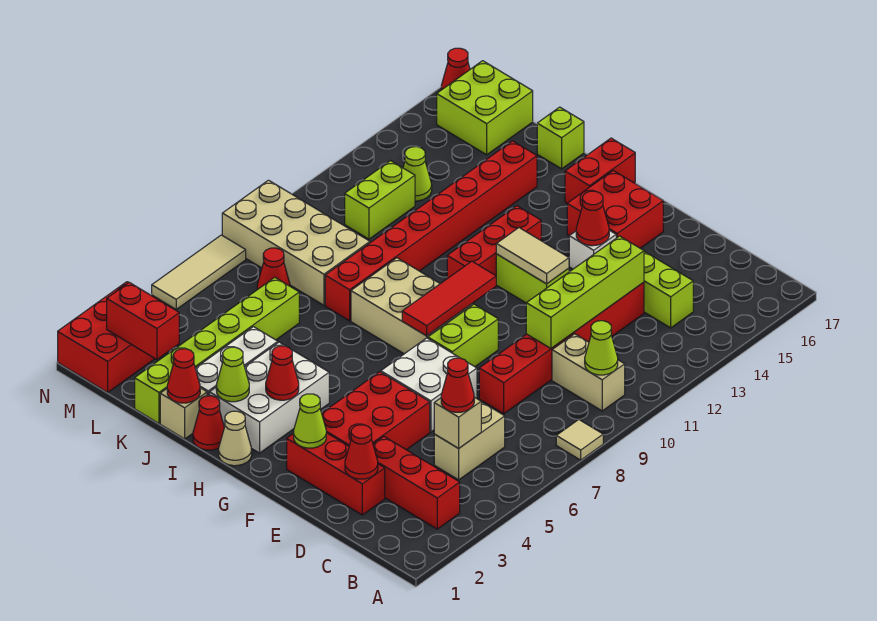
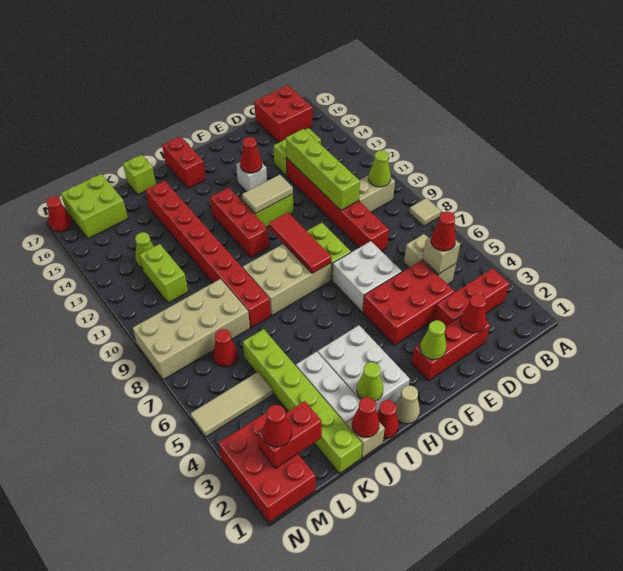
red 2x3 brick [322,372,430,450] -> red 2x3 brick turned to [363,260,454,345]
red 2x2 brick [567,171,663,248] -> red 2x2 brick moved to [254,86,312,143]
red 1x1 cone [266,346,299,400] -> red 1x1 cone moved to [263,405,292,447]
tan 1x3 tile [152,235,246,309] -> tan 1x3 tile turned to [191,372,273,437]

